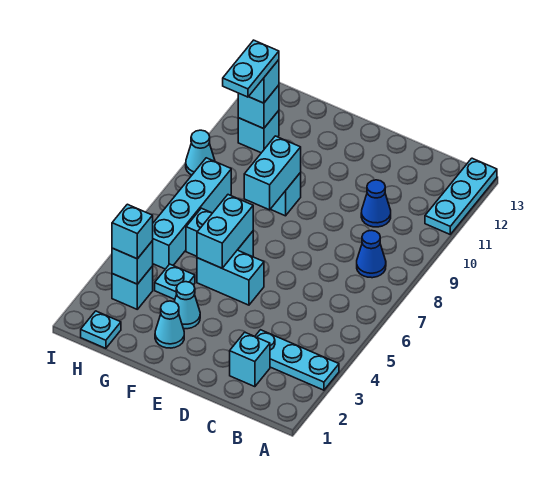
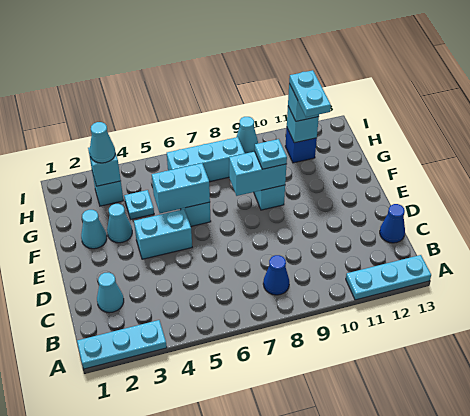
cyan 1x3 plate [255,330,339,390] -> cyan 1x3 plate turned to [77,320,167,369]
cyan 1x1 brick [230,332,270,387] -> cyan 1x1 cone [97,273,124,313]
blue 1x1 cone [361,180,391,227] -> blue 1x1 cone moved to [380,204,405,243]
cyan 1x2 brick [197,250,264,305] -> cyan 1x2 brick turned to [134,209,192,259]
cyan 1x1 plate [81,311,121,348] -> cyan 1x1 plate moved to [255,139,287,169]
cyan 1x1 brick [112,204,153,259] -> cyan 1x1 cone [90,122,115,163]
cyan 1x4 brick [152,158,231,269] -> cyan 1x3 brick [167,137,245,182]
cyan 1x2 plate [223,40,279,97] -> cyan 1x2 plate turned to [289,70,331,117]
cyan 1x1 brick [238,111,279,153] -> blue 1x1 brick [285,128,317,163]

